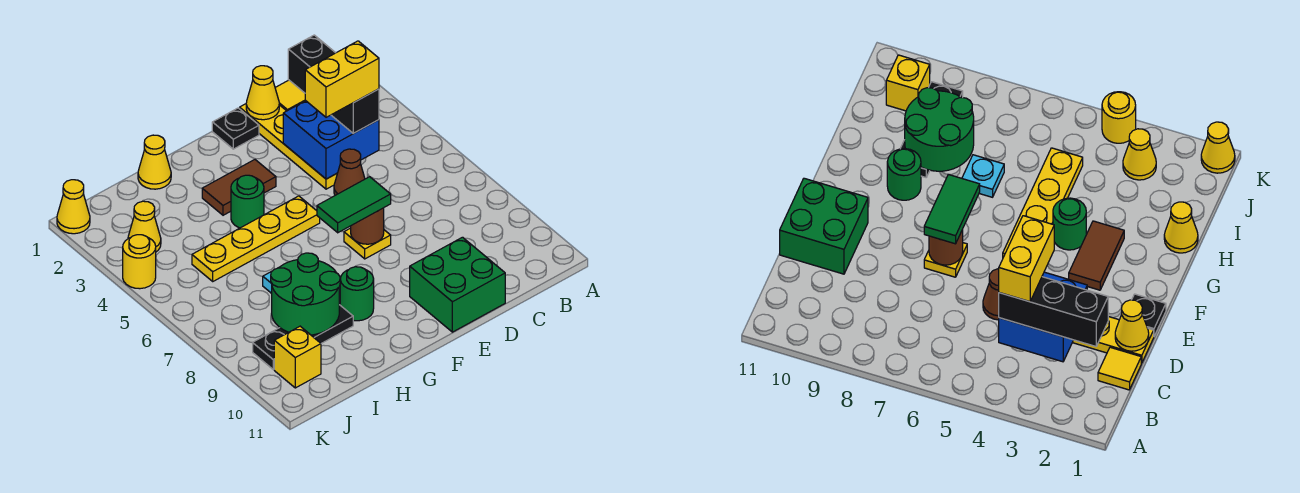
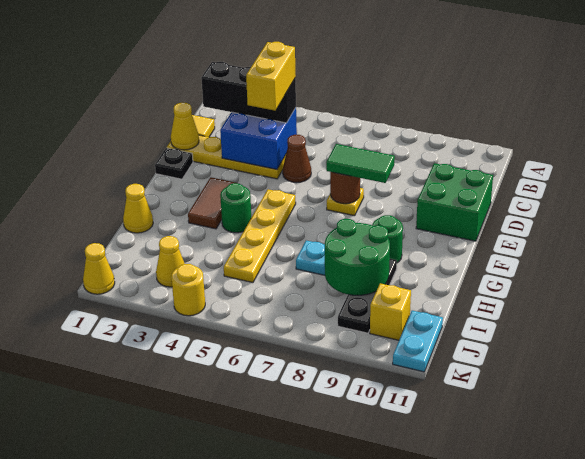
green 1x2 tile [317,177,391,233] -> green 1x2 tile turned to [326,144,395,183]
none -> cyan 1x2 plate [393,310,443,372]

